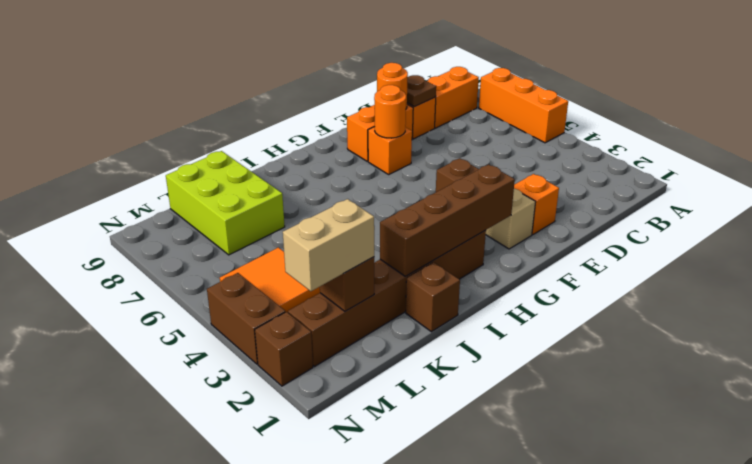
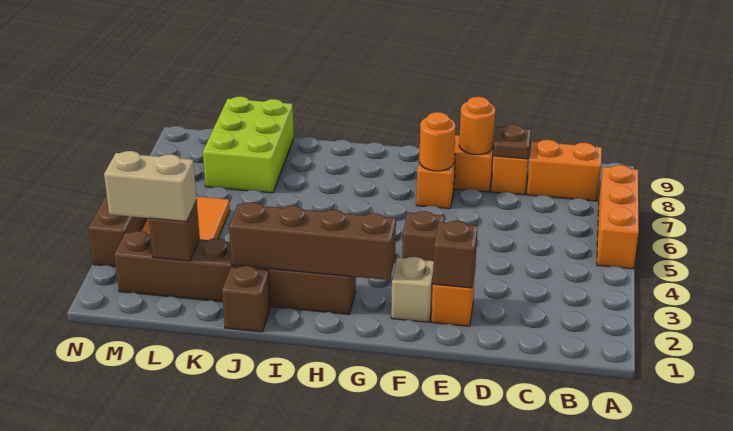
brown 1x1 brick [255,312,313,386] -> brown 1x1 brick moved to [433,221,478,288]

